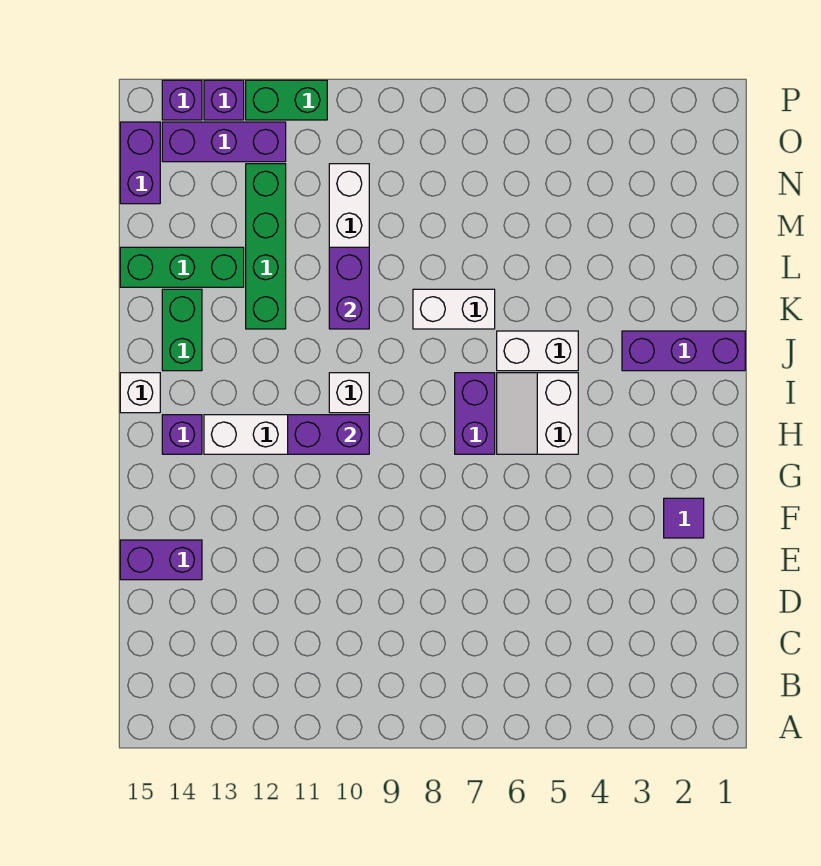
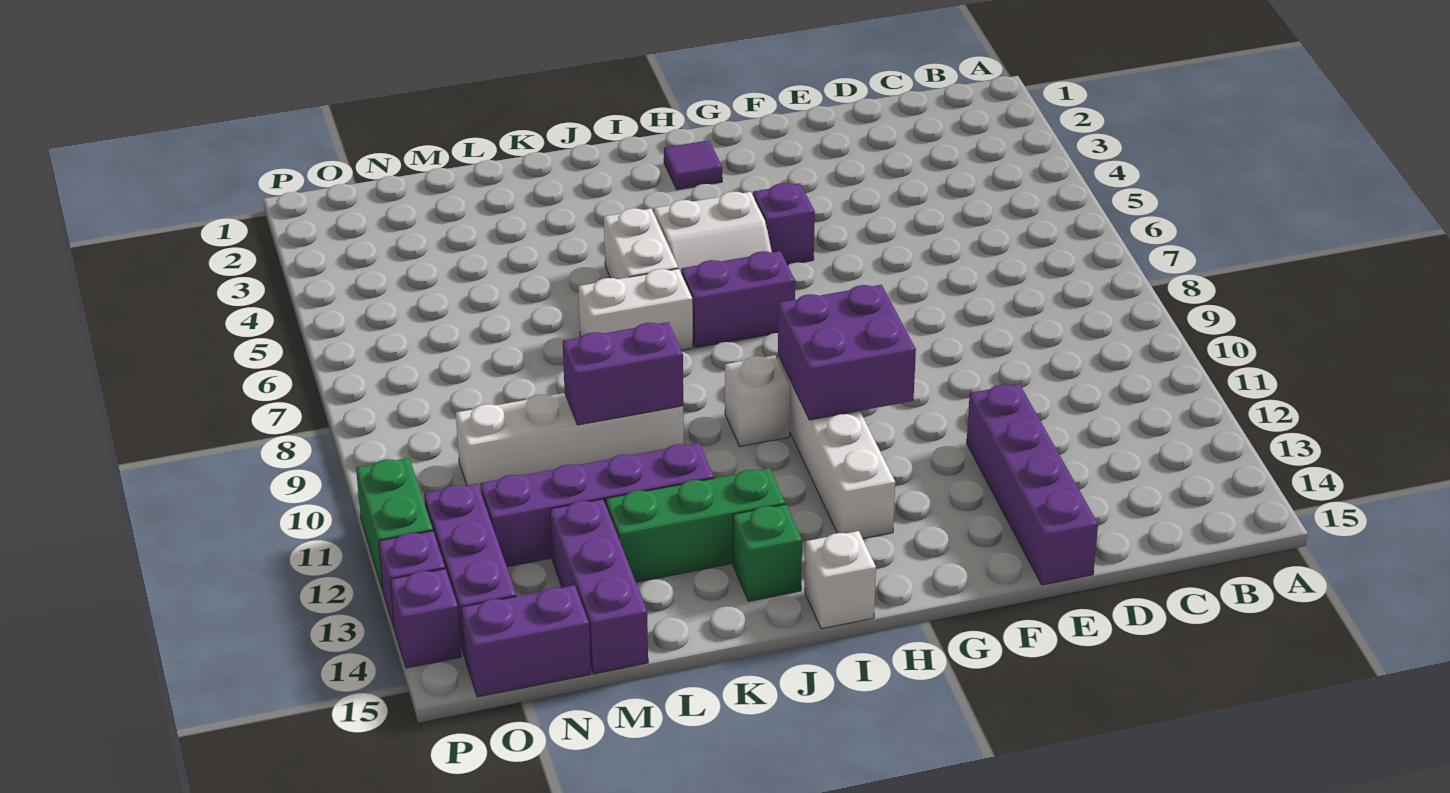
purple 1x2 brick [120,540,202,580] -> purple 1x4 brick [967,384,1098,585]
purple 1x1 tile [664,498,704,538] -> purple 1x1 tile moved to [664,140,722,190]
purple 1x2 brick [288,415,369,454] -> purple 2x2 brick [778,285,916,420]
purple 1x1 brick [162,415,202,454] -> purple 1x1 brick moved to [753,183,815,265]
purple 1x3 brick [622,331,745,371] -> purple 1x3 brick moved to [550,499,648,674]
green 1x2 brick [162,289,202,371] -> green 1x1 brick [733,504,802,601]
white 1x2 brick [413,289,495,329] -> white 1x2 brick turned to [578,269,693,350]
green 1x4 brick [246,164,286,329] -> purple 1x4 brick [480,443,714,567]
green 1x3 brick [120,247,244,287] -> green 1x3 brick turned to [606,468,785,582]

